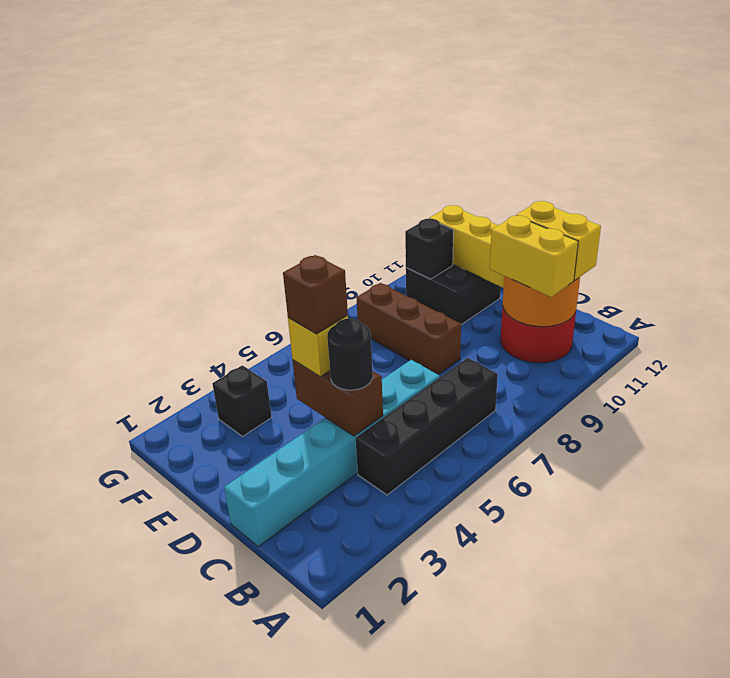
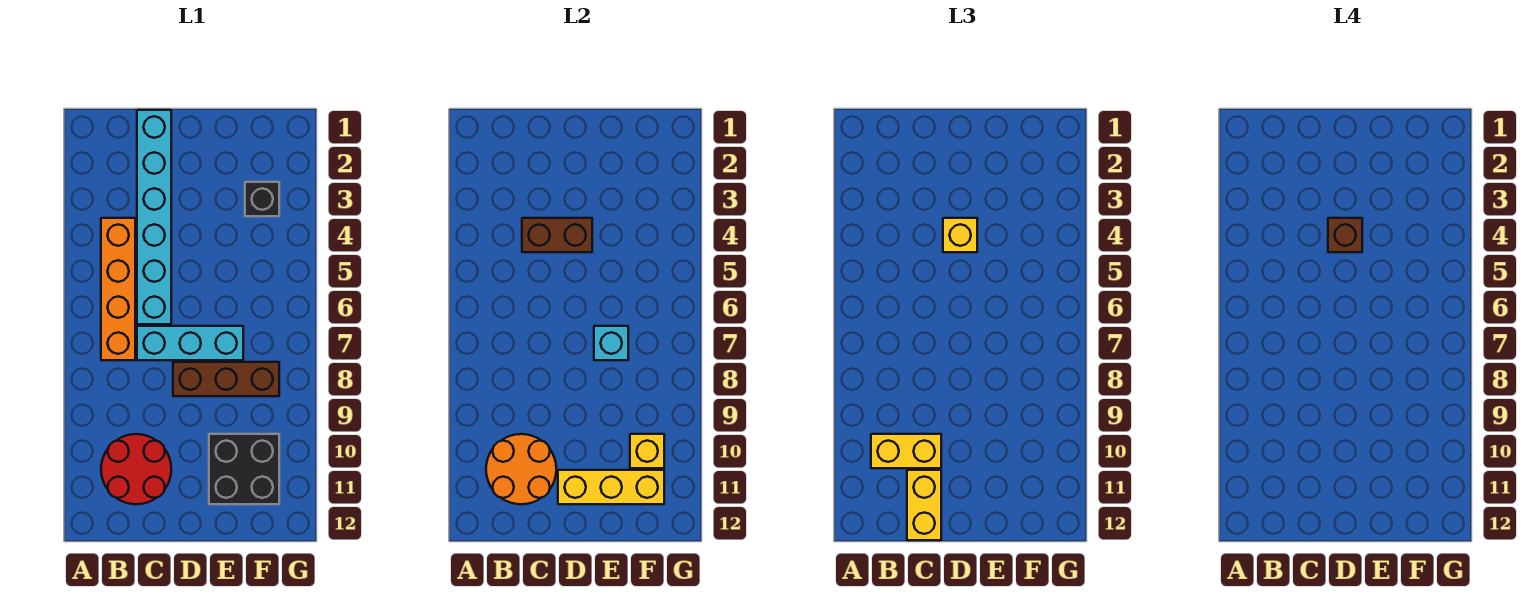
black 1x4 brick [356,358,498,495] -> orange 1x4 brick [101,218,135,360]
yellow 1x2 brick [516,201,601,280] -> yellow 1x2 brick turned to [907,470,941,540]
black 1x1 round brick [327,319,373,390] -> none
none -> cyan 1x3 brick [137,326,243,360]
none -> cyan 1x1 brick [594,326,628,360]
black 1x1 brick [405,219,453,279] -> yellow 1x1 brick [630,434,664,468]

